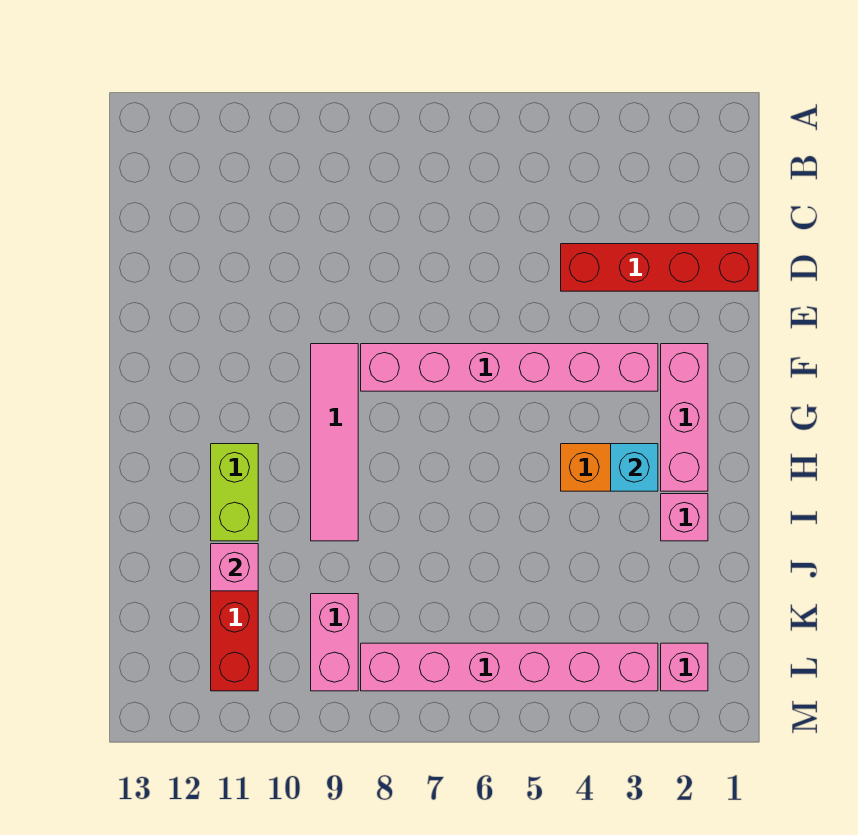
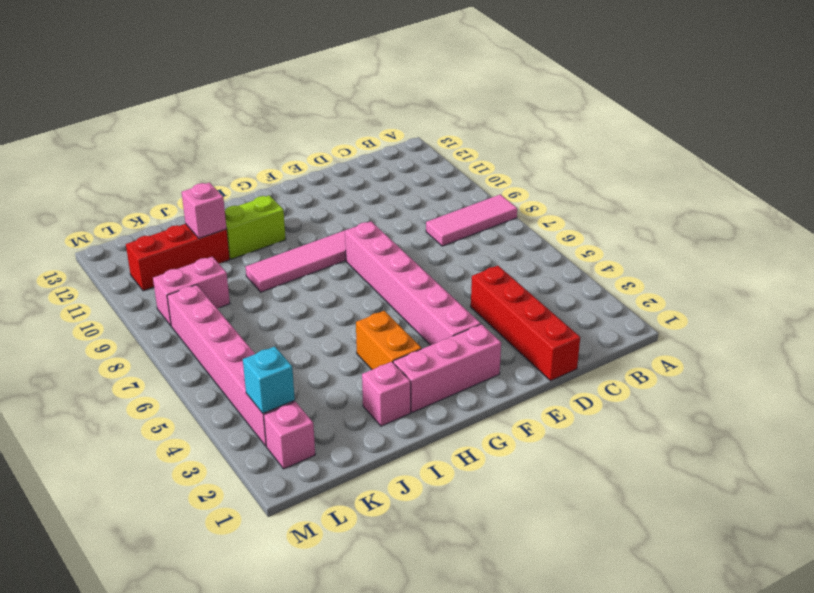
none -> pink 1x3 tile [426,194,517,246]
cyan 1x1 brick [611,444,658,491] -> cyan 1x1 brick moved to [243,347,295,413]

